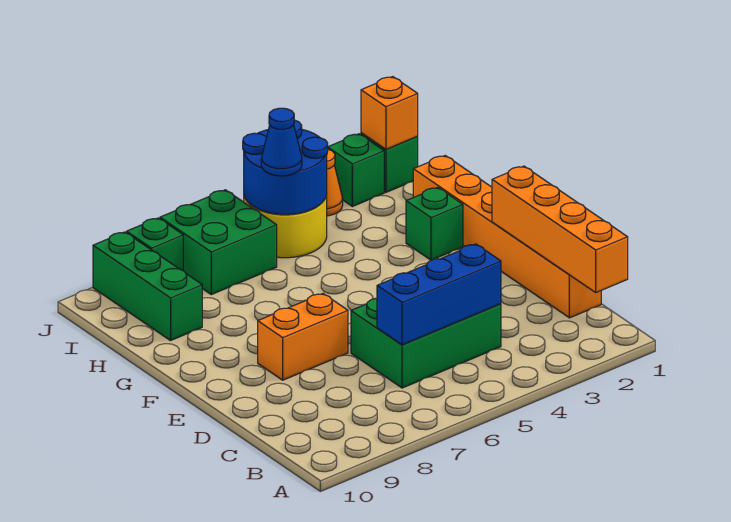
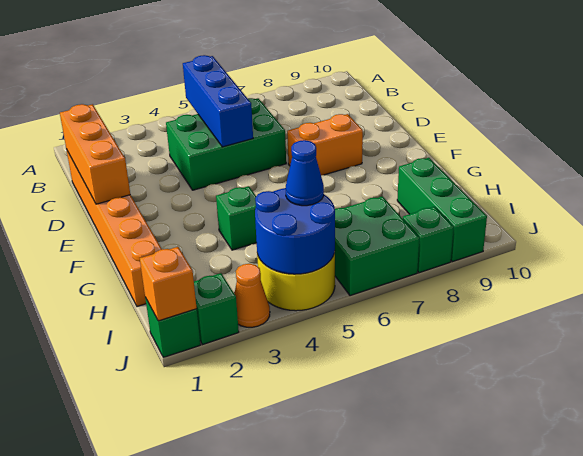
orange 1x4 brick [492,166,628,293] -> orange 1x3 brick [60,104,130,204]
blue 1x3 brick [377,244,501,345] -> blue 1x3 brick turned to [183,55,253,147]
green 1x1 brick [406,188,463,260] -> green 1x1 brick moved to [216,186,257,250]

